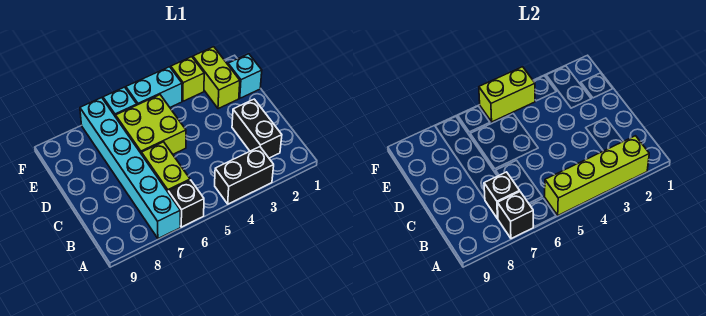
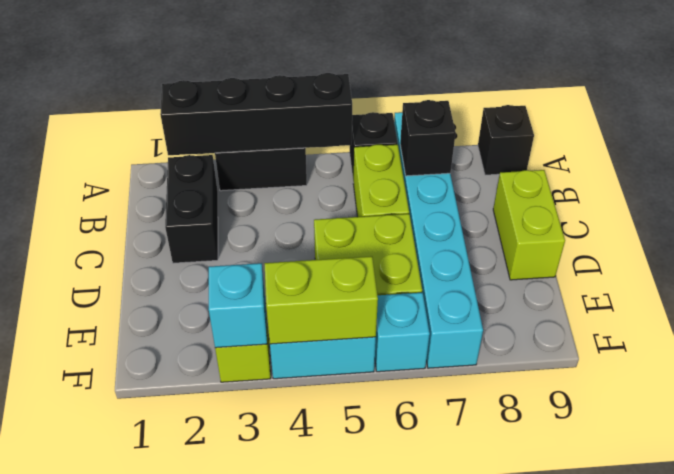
lime 1x4 brick [545,136,649,215] -> black 1x4 brick [160,73,352,155]
black 1x1 brick [498,192,533,239] -> black 1x1 brick moved to [478,105,534,175]
cyan 1x1 brick [228,54,262,98] -> cyan 1x1 brick moved to [208,263,267,348]
lime 1x2 brick [193,47,240,109] -> lime 1x2 brick moved to [493,170,565,280]

